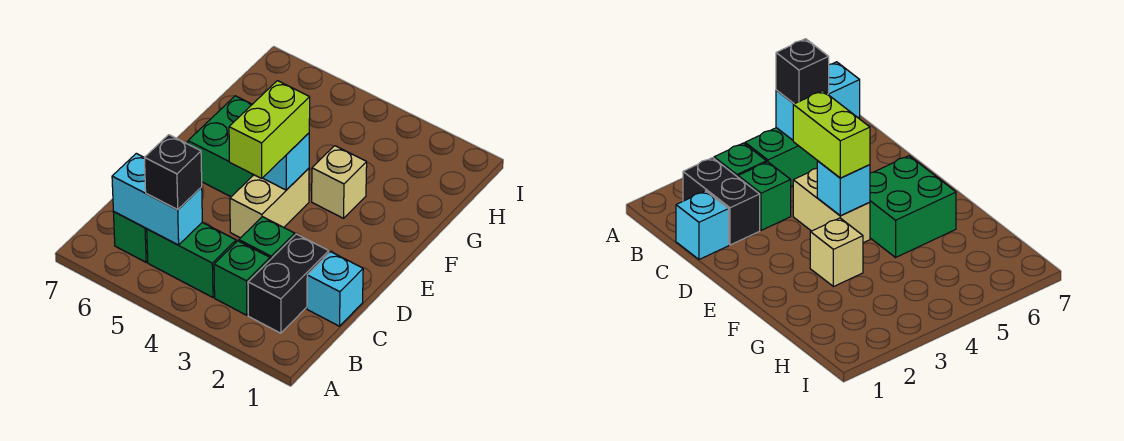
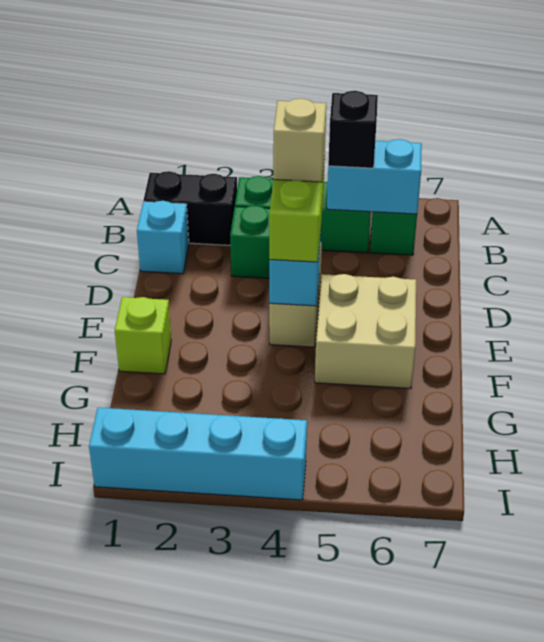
black 1x2 brick [248,234,329,333] -> black 1x2 brick turned to [144,171,237,245]
green 2x2 brick [188,96,253,197] -> tan 2x2 brick [315,274,416,388]
none -> lime 1x1 brick [115,297,171,374]
tan 1x1 brick [312,146,367,218] -> tan 1x1 brick moved to [273,98,326,182]
none -> cyan 1x4 brick [89,408,307,500]

